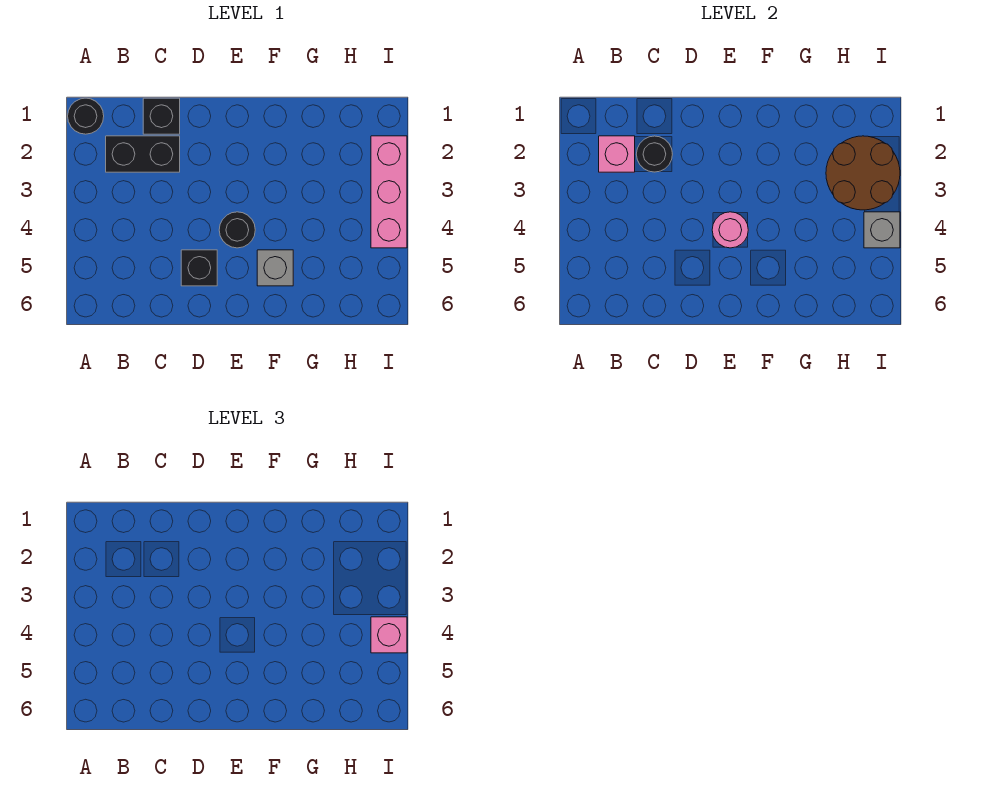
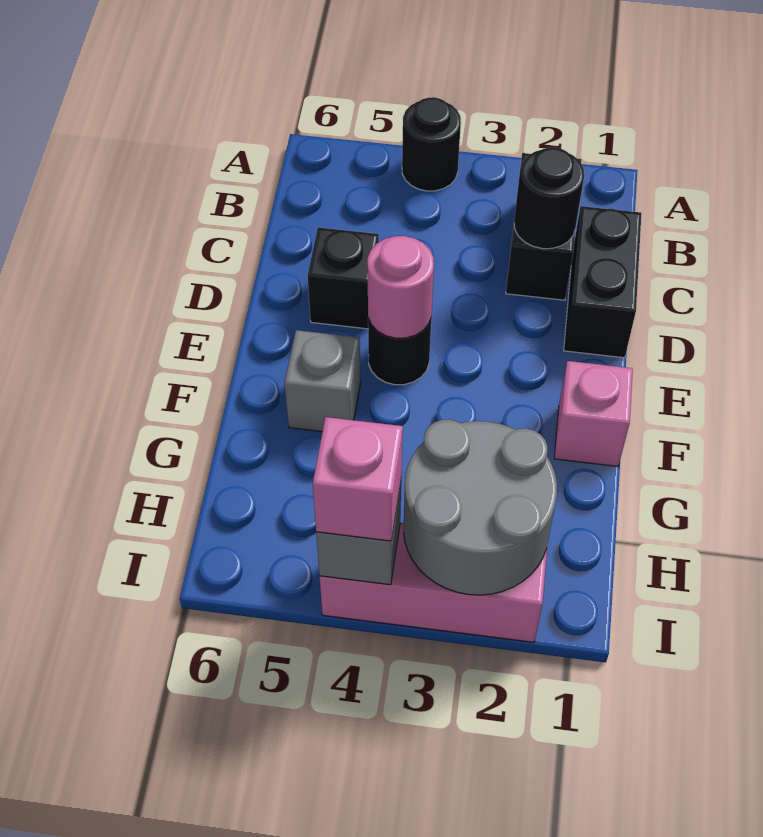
black 1x1 round brick [68,98,104,134] -> black 1x1 round brick moved to [402,97,461,191]
pink 1x1 brick [599,136,635,172] -> pink 1x1 brick moved to [554,361,633,466]
black 1x1 brick [143,98,180,134] -> black 1x2 brick [564,206,641,358]
brown 2x2 round brick [826,136,900,210] -> grey 2x2 round brick [404,419,557,595]

